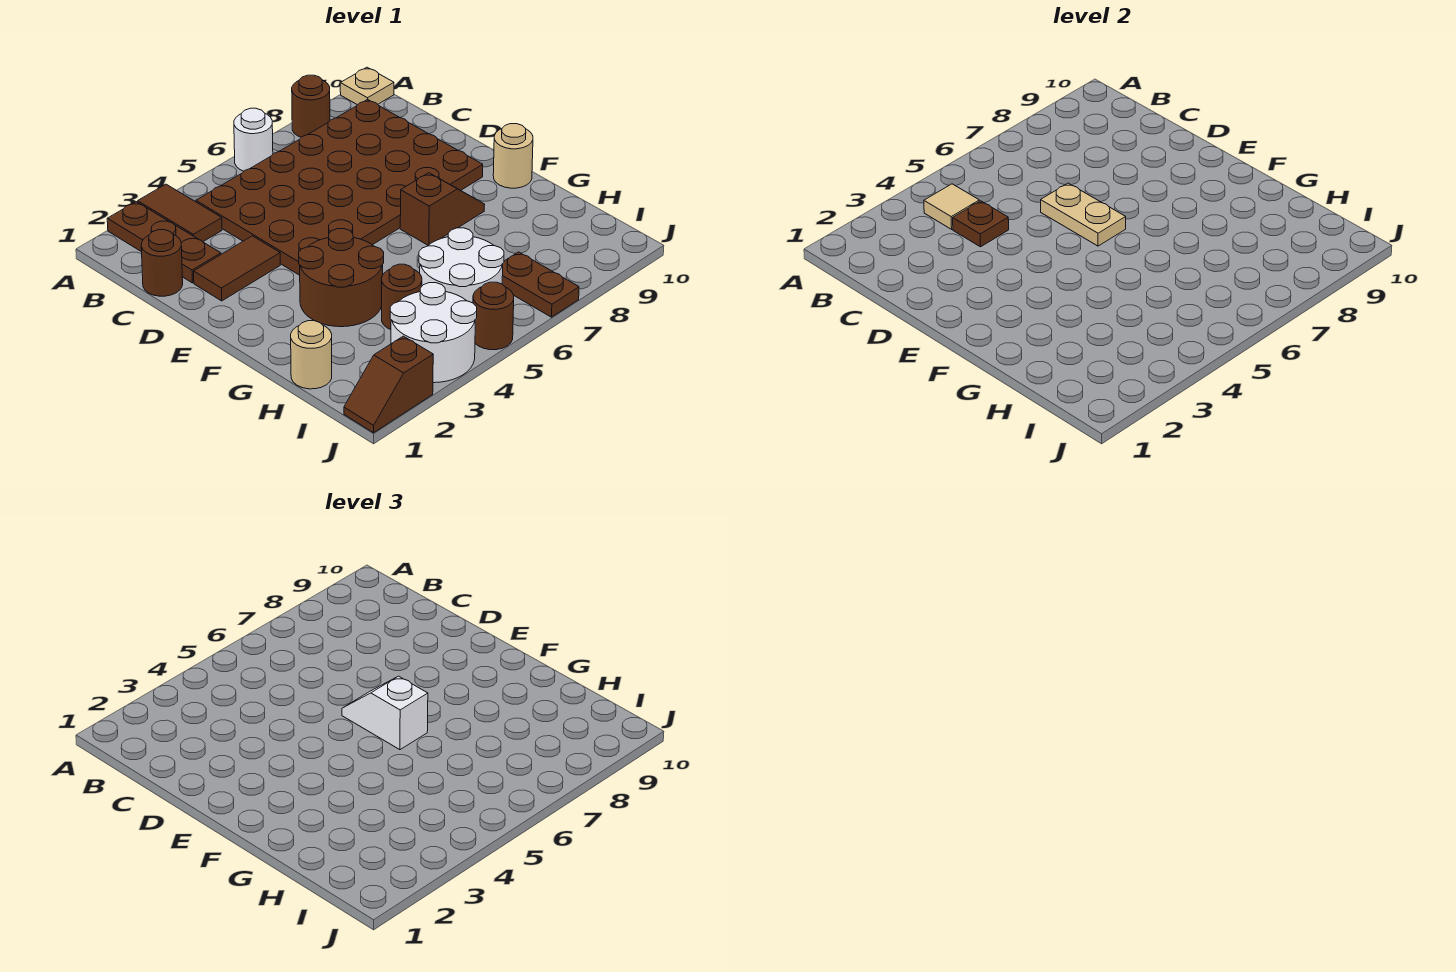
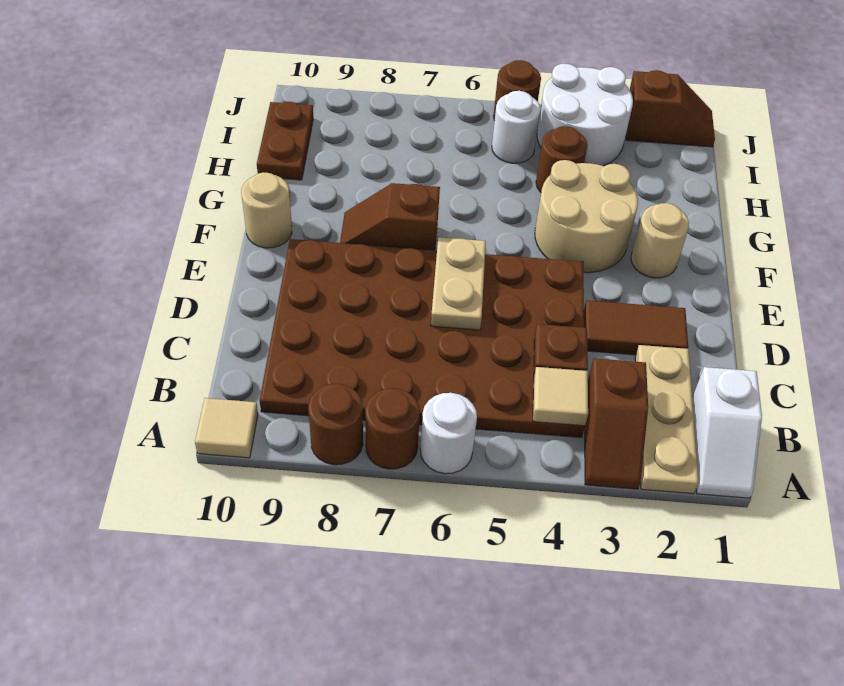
brown 1x3 plate [107,202,221,283] -> tan 1x3 plate [635,345,699,494]
brown 1x2 tile [138,184,222,242] -> brown 1x2 slope [585,358,648,489]
tan 1x1 plate [340,67,394,105] -> tan 1x1 tile [195,398,258,458]
brown 1x1 round brick [141,230,183,296] -> brown 1x1 round brick moved to [365,388,420,469]
white 1x2 slope [342,676,428,750] -> white 1x2 slope moved to [692,367,762,498]
brown 2x2 round brick [299,229,384,327] -> tan 2x2 round brick [535,160,638,273]
tan 1x1 round brick [291,321,332,389] -> tan 1x1 round brick moved to [631,203,689,278]
white 2x2 round brick [419,228,504,303] -> white 1x1 round brick [492,91,540,163]
brown 1x2 plate [502,252,579,317] -> brown 1x2 plate moved to [257,102,313,180]

